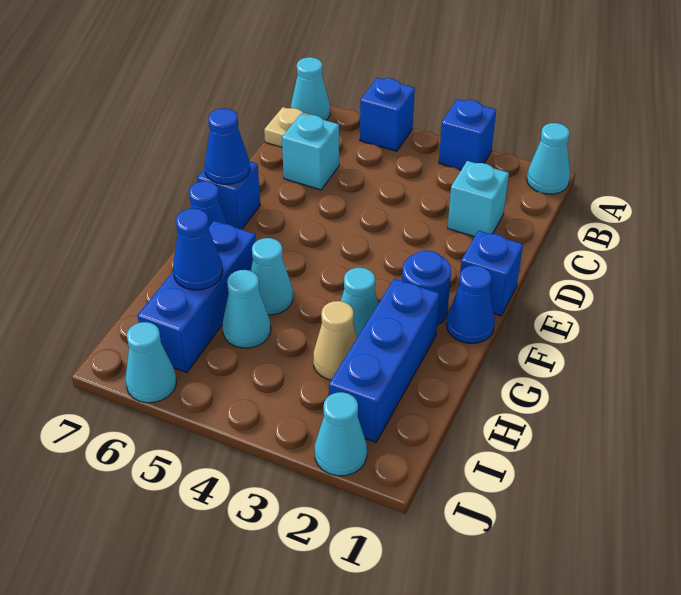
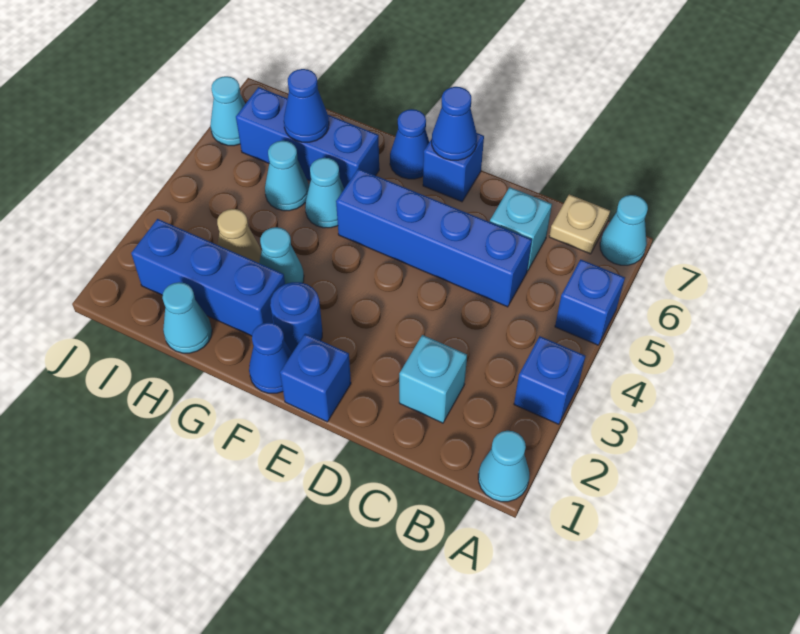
none -> blue 1x4 brick [336,169,532,307]
cyan 1x1 cone [315,392,367,476] -> cyan 1x1 cone moved to [163,282,212,353]

